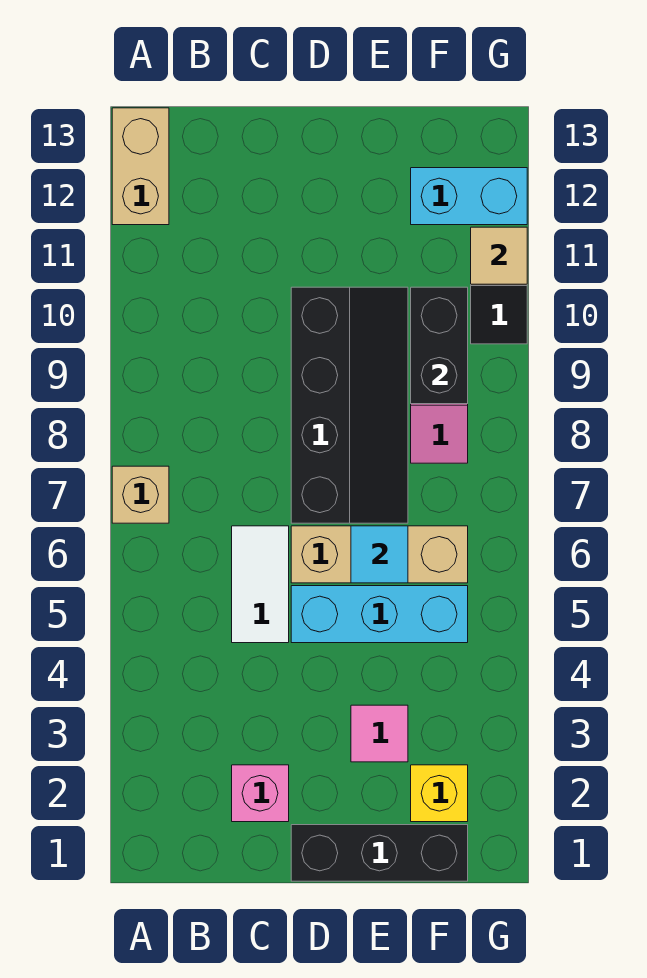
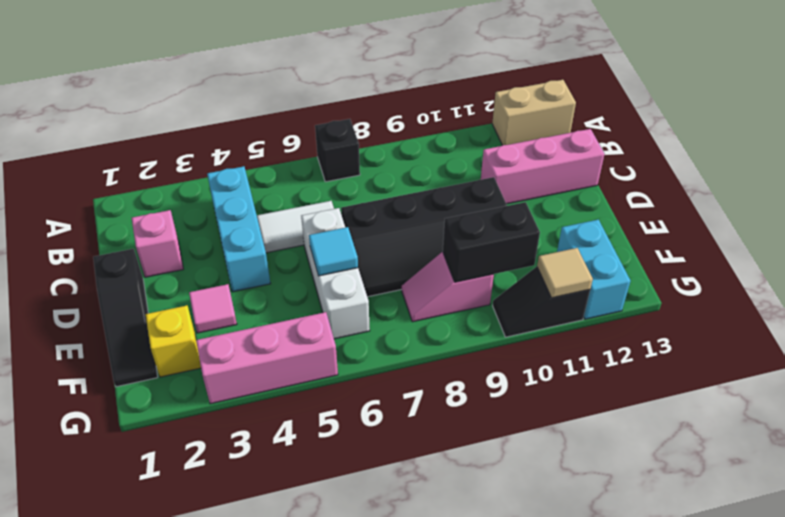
tan 1x1 brick [112,466,169,523] -> black 1x1 brick [315,119,360,182]
none -> pink 1x3 brick [481,129,605,204]
black 1x3 brick [291,825,468,881] -> black 1x3 slope [93,249,158,387]
cyan 1x3 brick [291,586,468,643] -> cyan 1x3 brick moved to [207,166,270,292]
tan 1x3 brick [291,526,468,583] -> white 1x3 brick [301,208,370,339]
none -> pink 1x3 brick [196,312,338,404]

